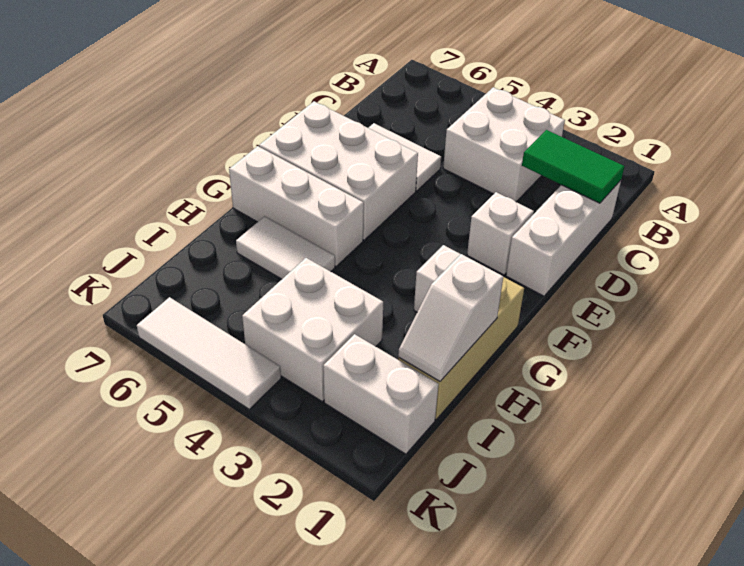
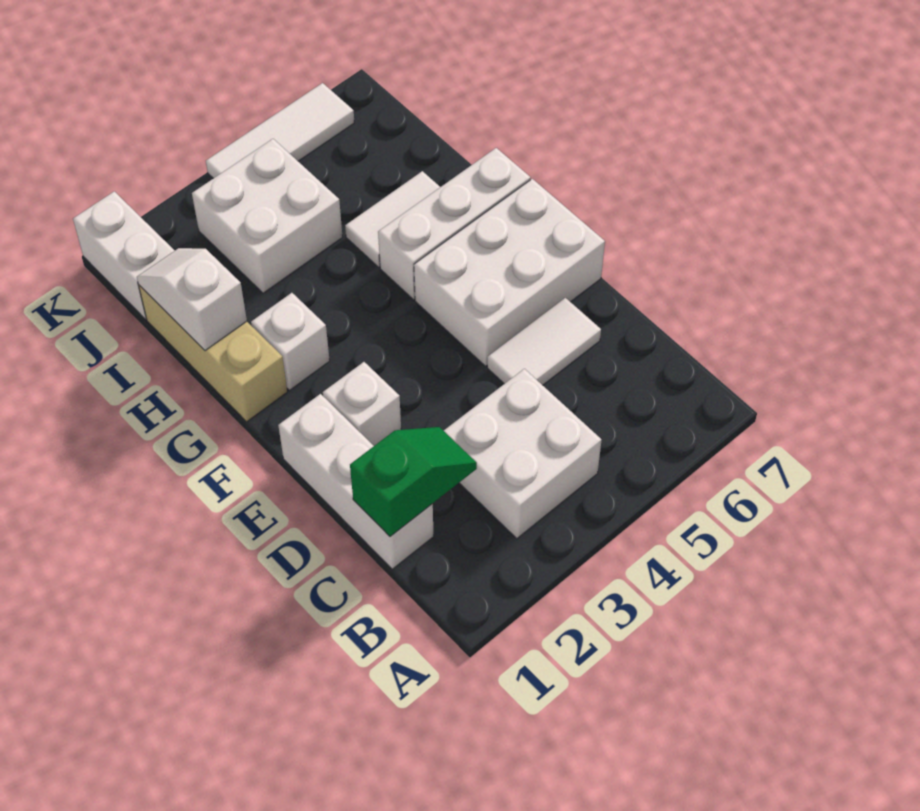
green 1x2 tile [522,130,624,203] -> green 1x2 slope [350,427,477,537]
white 1x2 brick [323,334,439,454] -> white 1x2 brick turned to [73,191,175,319]

